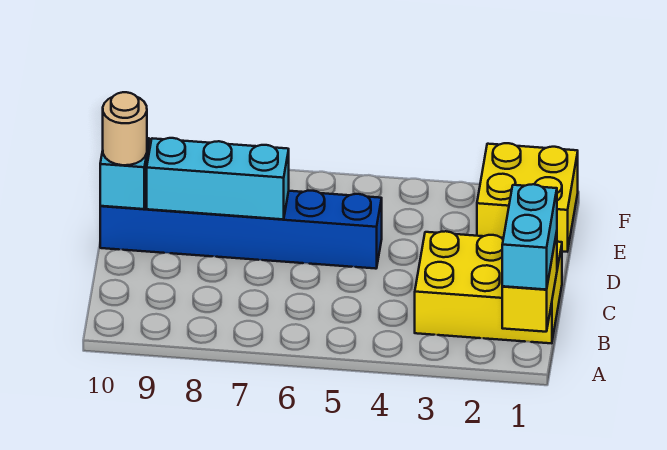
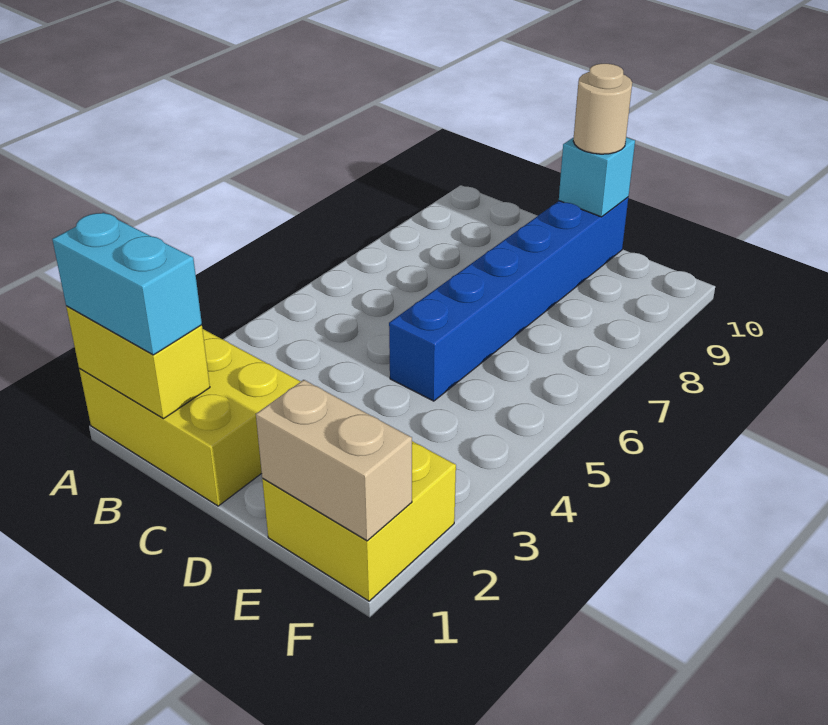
yellow 2x3 brick [415,231,562,343] -> yellow 2x3 brick turned to [79,329,301,506]
cyan 1x3 brick [147,138,289,219] -> none
none -> tan 1x2 brick [256,380,412,541]

